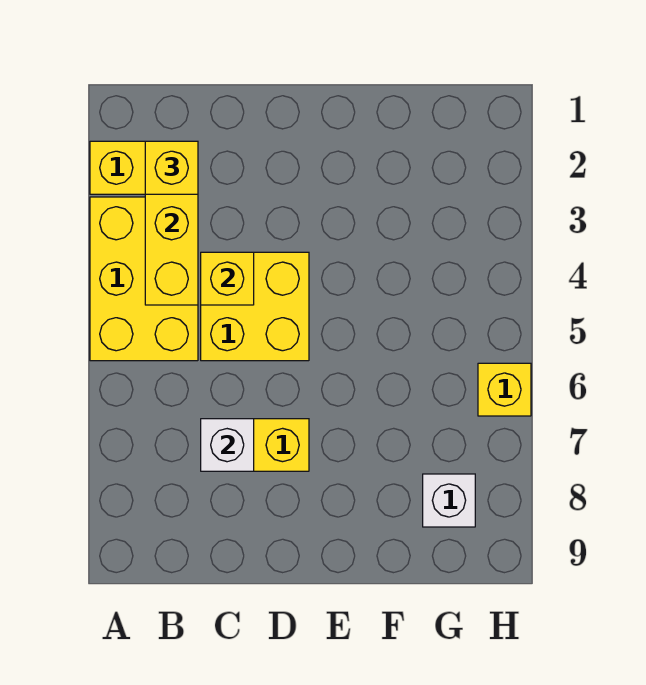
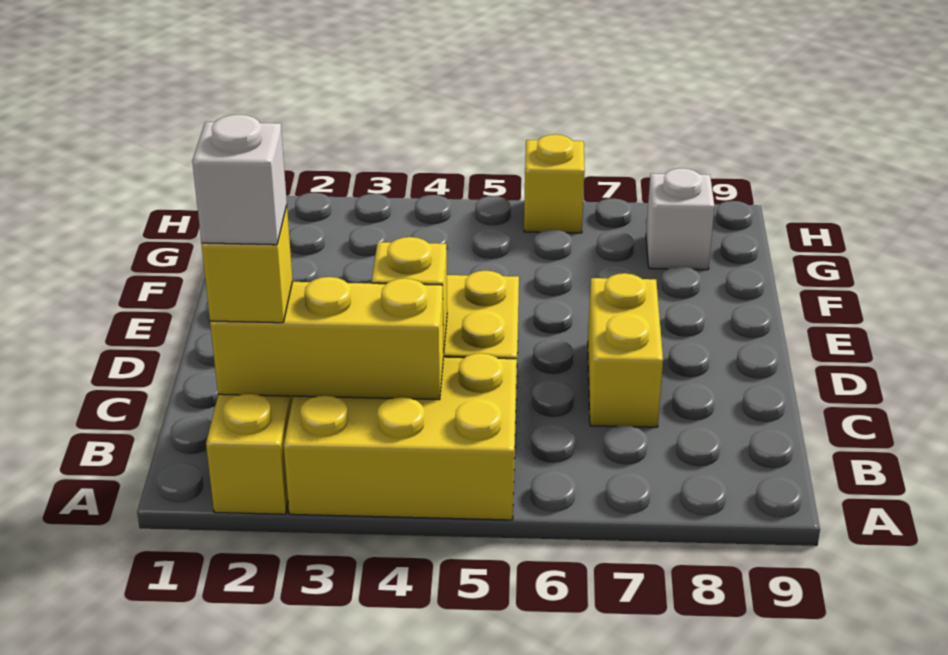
white 1x1 brick [201,419,254,471] -> white 1x1 brick moved to [192,115,287,245]

